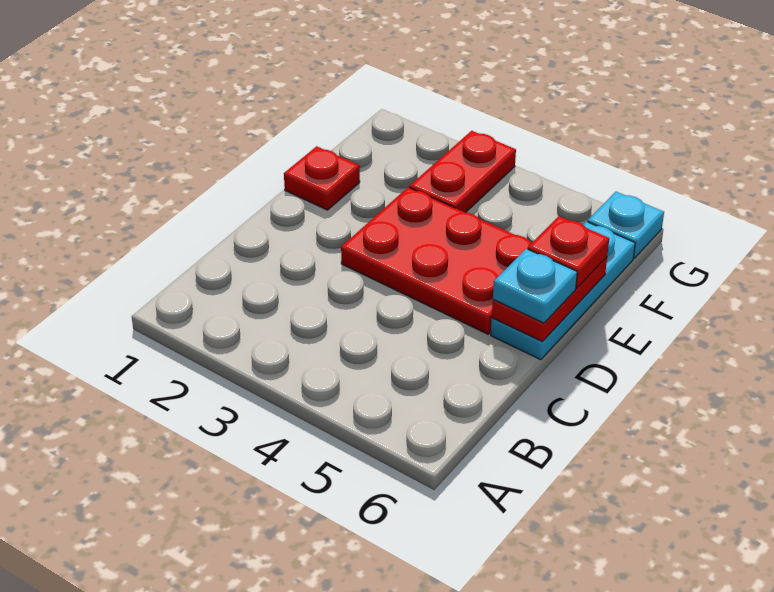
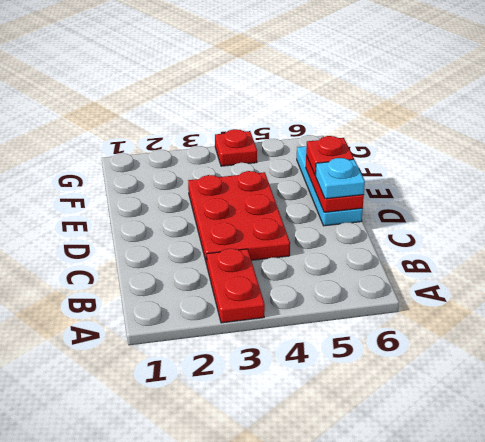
red 2x3 plate [341,187,532,334] -> red 2x3 plate turned to [188,171,290,264]
red 1x1 plate [284,146,360,210] -> red 1x1 plate moved to [215,129,257,166]
red 1x2 plate [409,131,516,213] -> red 1x2 plate moved to [207,249,265,323]
cyan 1x1 plate [588,192,664,258] -> none

